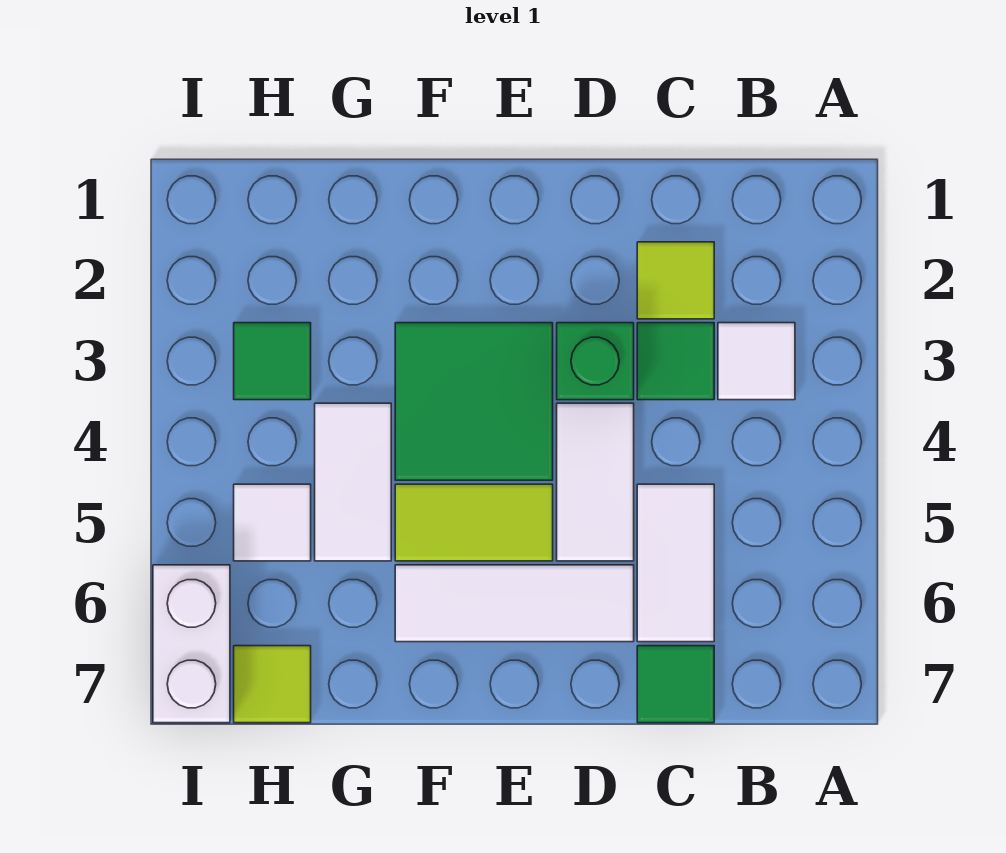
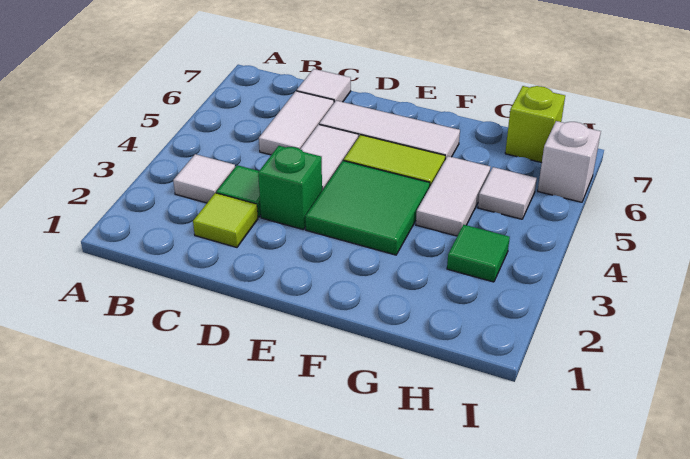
green 1x1 tile [637,646,714,723] -> white 1x1 tile [297,69,351,102]
lime 1x1 tile [234,646,311,723] -> lime 1x1 brick [505,86,565,163]
white 1x2 brick [153,565,230,723] -> white 1x1 brick [538,121,601,202]

